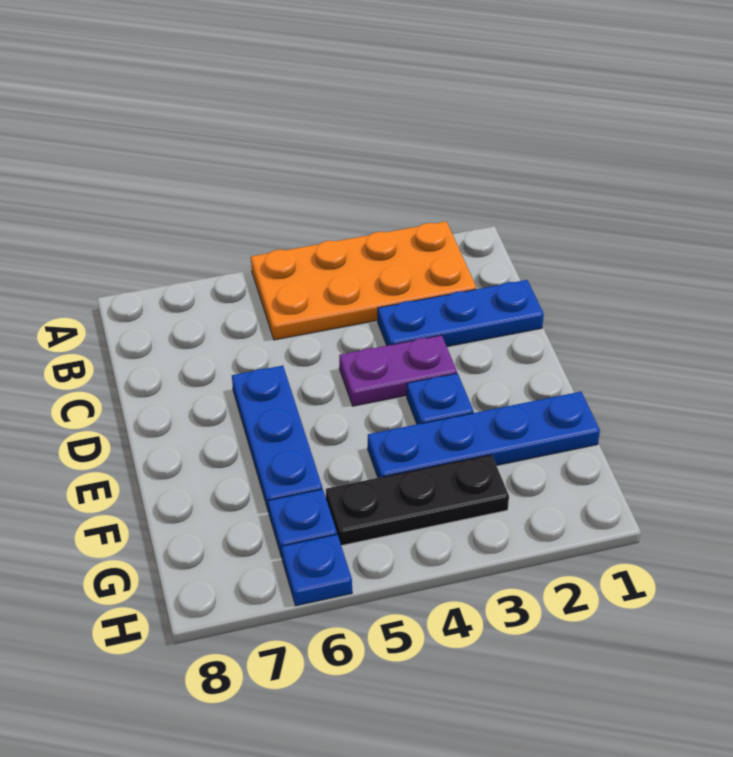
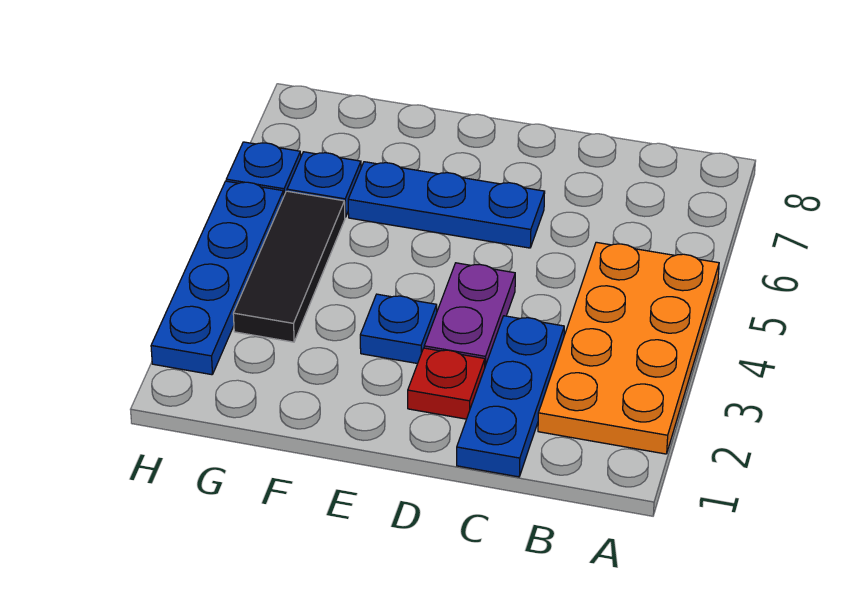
none -> red 1x1 plate [408,348,485,419]
blue 1x4 plate [368,392,600,478] -> blue 1x4 plate moved to [151,181,284,375]
black 1x3 plate [326,455,509,546] -> black 1x3 tile [233,191,345,342]

